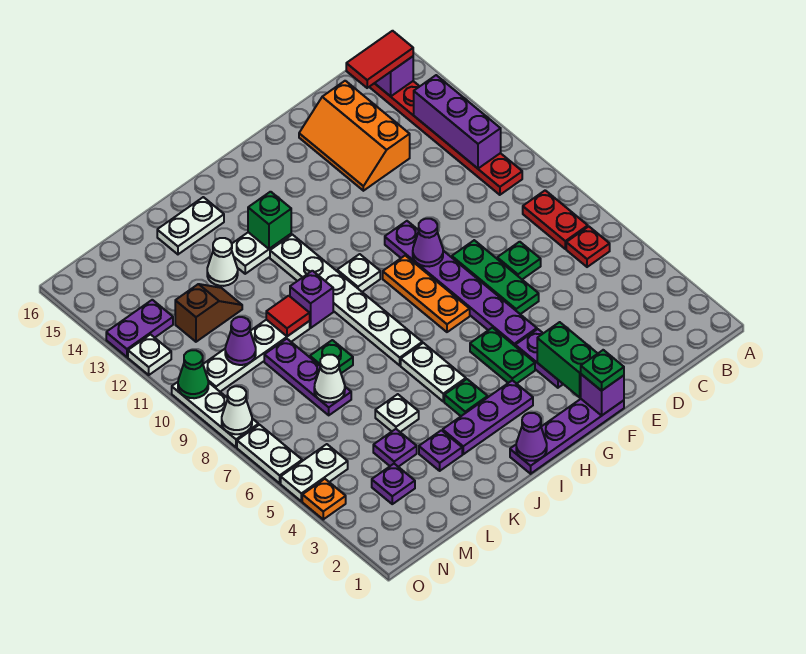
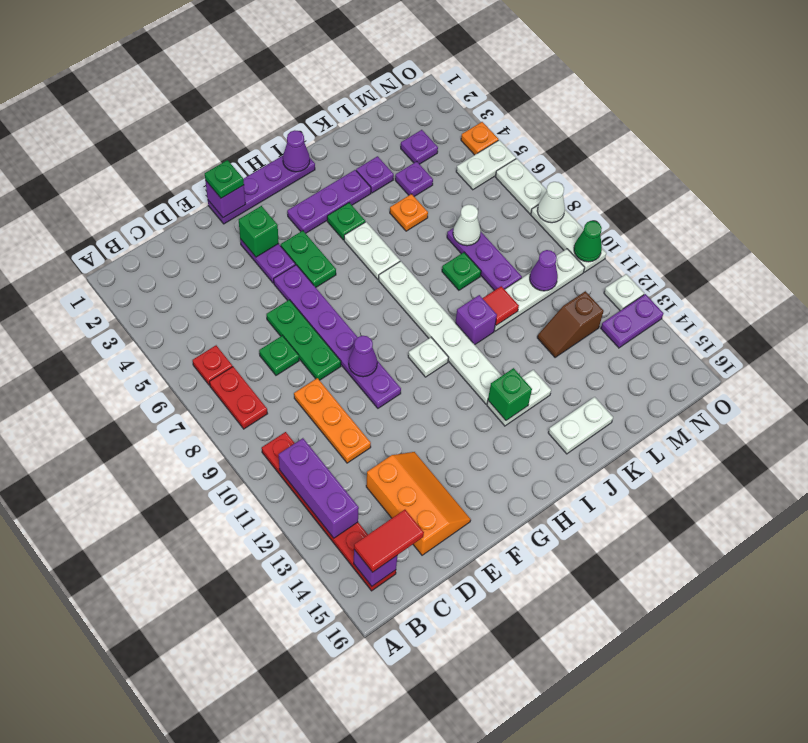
green 1x2 brick [537,322,598,397] -> green 1x1 brick [239,206,279,257]
orange 1x3 plate [383,256,470,332] -> orange 1x3 plate moved to [294,378,371,463]
white 1x1 plate [375,394,419,432] -> orange 1x1 plate [390,194,428,231]
white 1x1 cone [207,238,238,286] -> none

